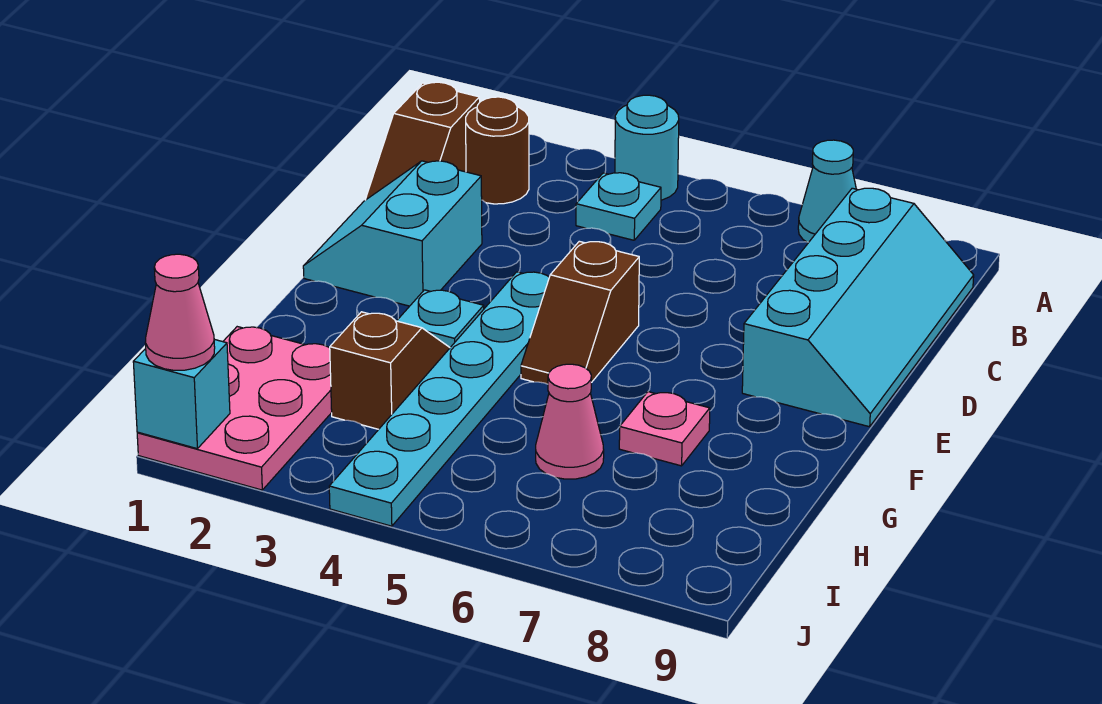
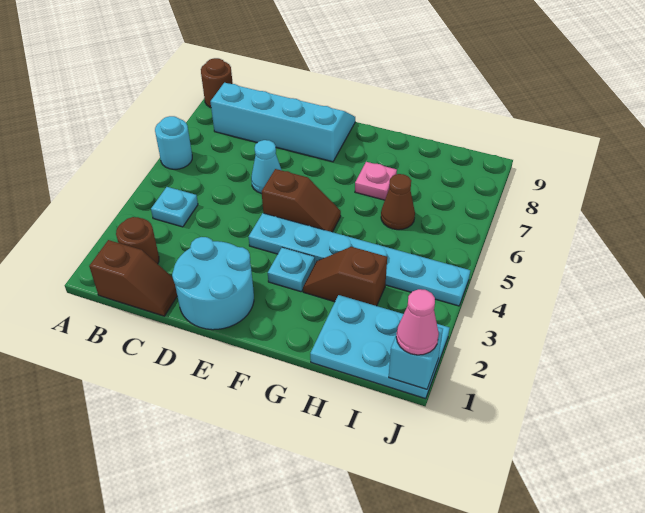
cyan 1x1 round brick [615,95,679,200] -> cyan 1x1 round brick moved to [155,116,192,169]
cyan 1x1 cone [798,140,856,242] -> cyan 1x1 cone moved to [251,140,281,194]
none -> brown 1x1 round brick [201,58,233,108]
cyan 2x2 slope [303,161,482,306] -> cyan 2x2 round brick [172,237,254,330]
pink 2x3 plate [137,327,332,490] -> cyan 2x3 plate [310,295,450,399]
pink 1x1 cone [536,364,604,479] -> brown 1x1 cone [381,174,415,230]

